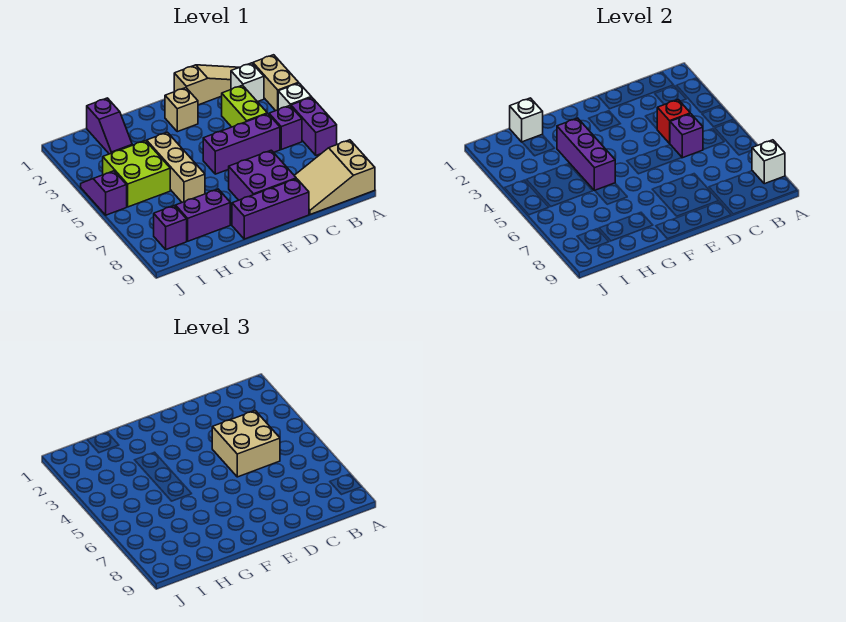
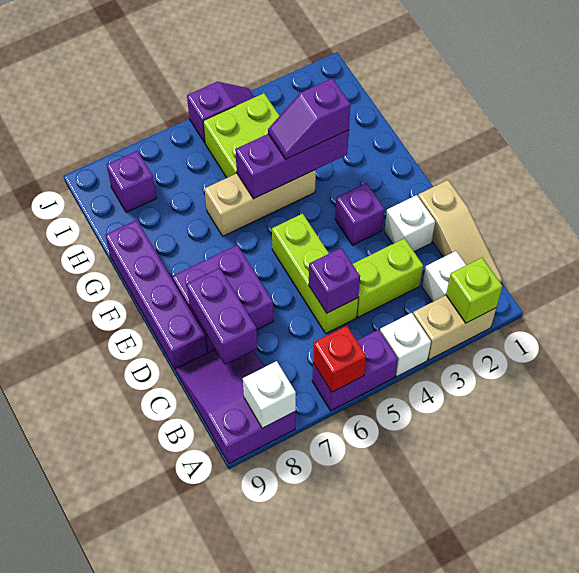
none -> lime 1x1 brick [446,258,502,323]
tan 2x3 slope [294,140,375,214] -> purple 2x3 slope [176,349,296,464]
purple 1x1 brick [269,106,302,149] -> purple 1x1 brick moved to [335,183,384,245]
red 1x1 brick [657,100,690,143] -> red 1x1 brick moved to [313,326,366,392]
tan 2x2 brick [212,411,280,477] -> none
purple 1x3 brick [203,114,280,174] -> lime 1x3 brick [272,214,358,333]
purple 1x3 brick [232,179,309,239] -> purple 1x4 brick [105,220,207,370]
tan 1x1 brick [165,88,198,132] -> none
purple 1x2 brick [176,189,230,241] -> purple 1x2 brick moved to [187,268,257,364]
purple 1x2 slope [87,98,132,154] -> purple 1x2 slope moved to [268,78,351,159]
white 1x1 brick [510,98,543,142] -> white 1x1 brick moved to [384,195,435,252]

